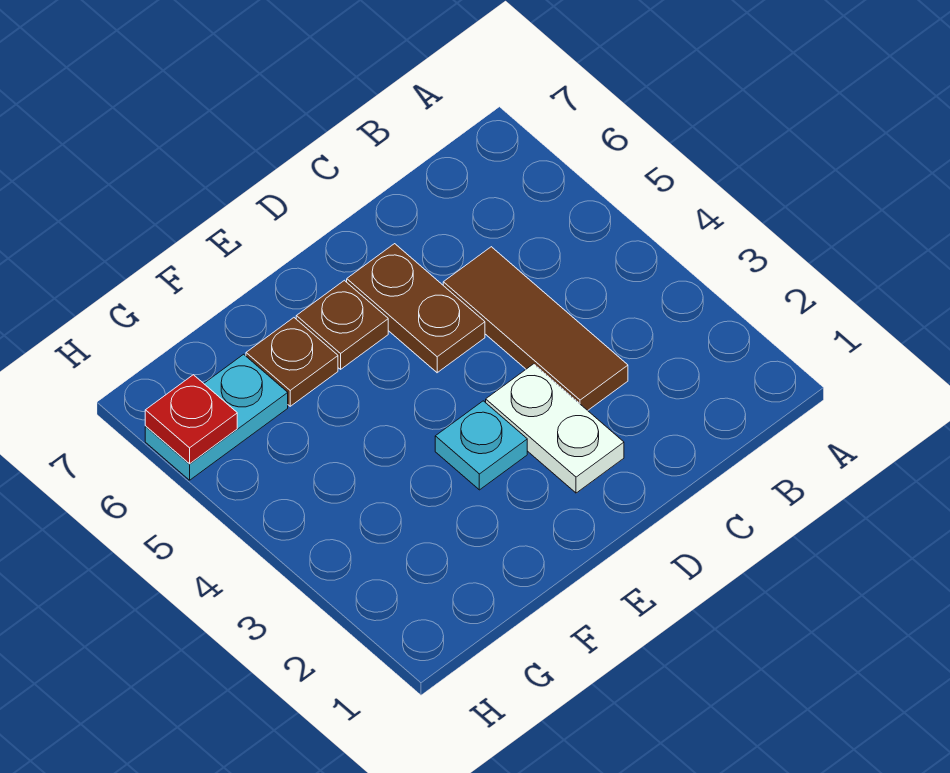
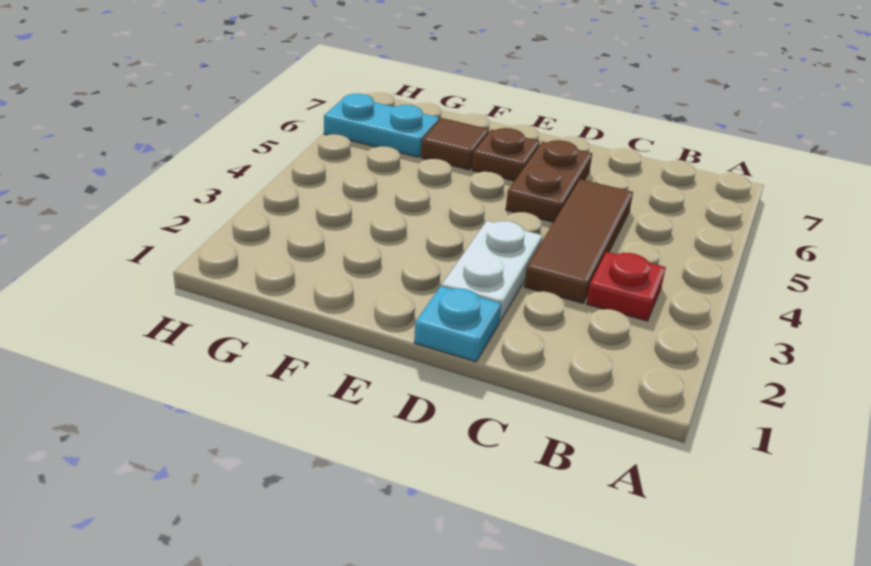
cyan 1x1 plate [435,401,527,490] -> cyan 1x1 plate moved to [414,286,501,362]
brown 1x1 plate [246,318,338,406] -> brown 1x1 tile [421,118,489,170]
red 1x1 plate [145,375,237,464] -> red 1x1 plate moved to [587,252,666,321]

